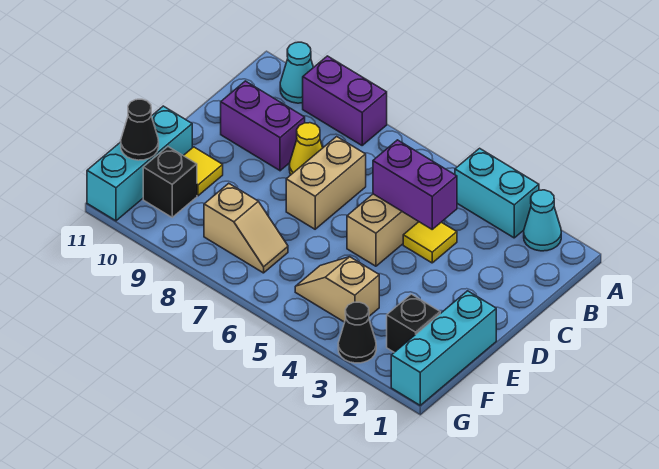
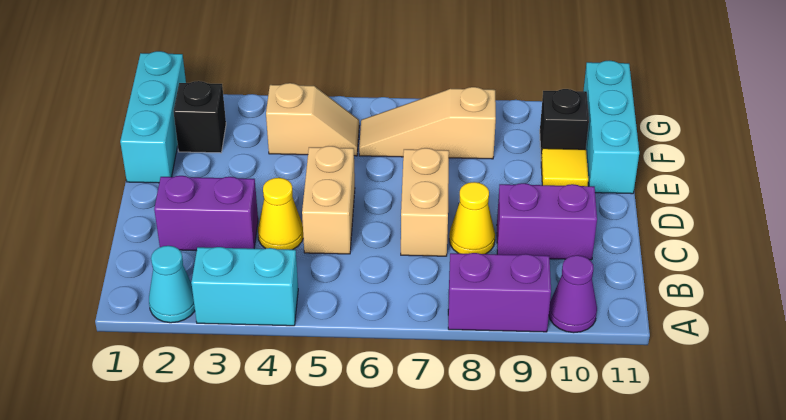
cyan 1x1 cone [280,42,313,103] -> purple 1x1 cone [549,255,597,333]
yellow 1x1 tile [403,222,457,263] -> yellow 1x1 cone [258,178,303,250]
purple 1x2 brick [373,140,457,229] -> purple 1x2 brick moved to [154,176,258,251]
tan 1x2 slope [204,183,288,273] -> tan 1x3 slope [359,87,496,159]
black 1x1 cone [121,99,159,160] -> none
black 1x1 cone [338,302,376,363] -> none

